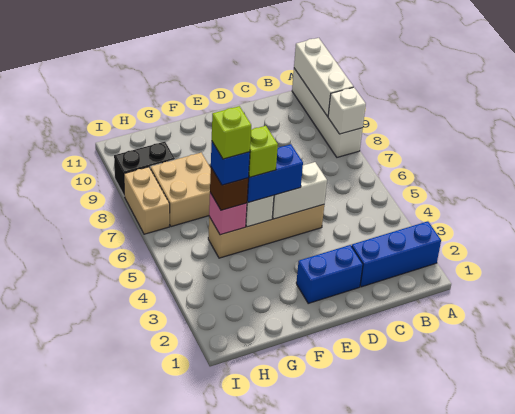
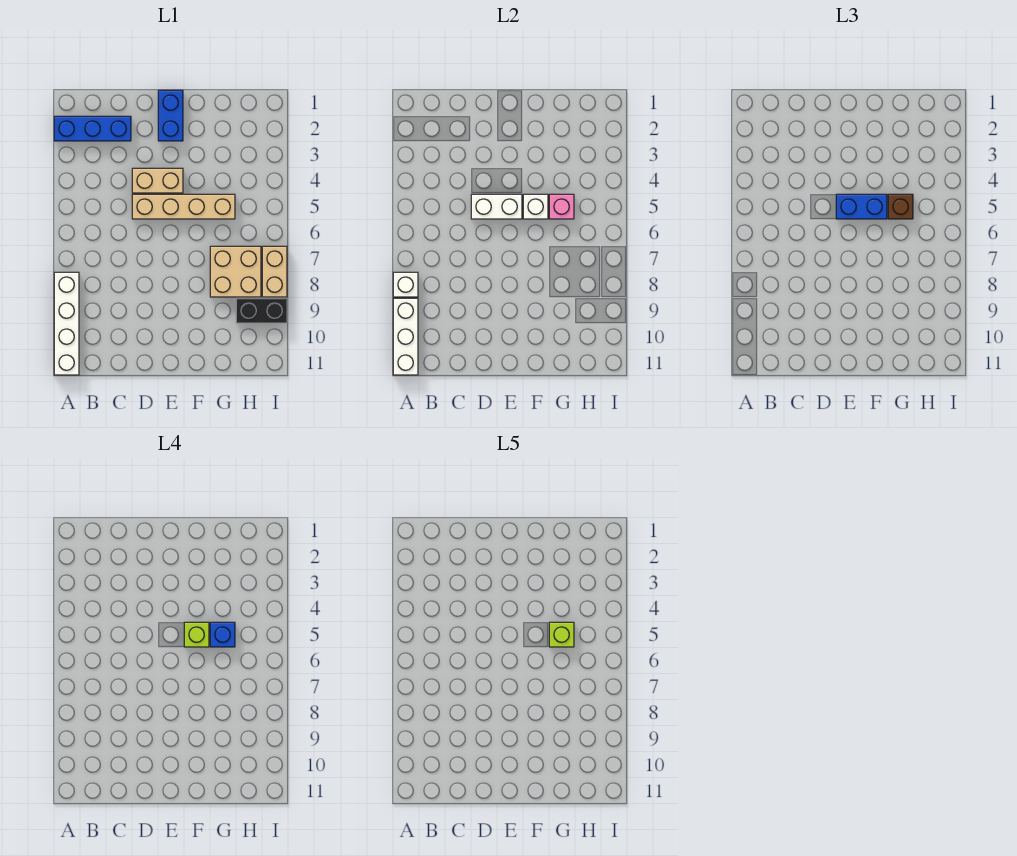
blue 1x2 brick [296,245,363,303] -> blue 1x2 brick turned to [158,90,183,141]
none -> tan 1x2 brick [132,168,183,193]

